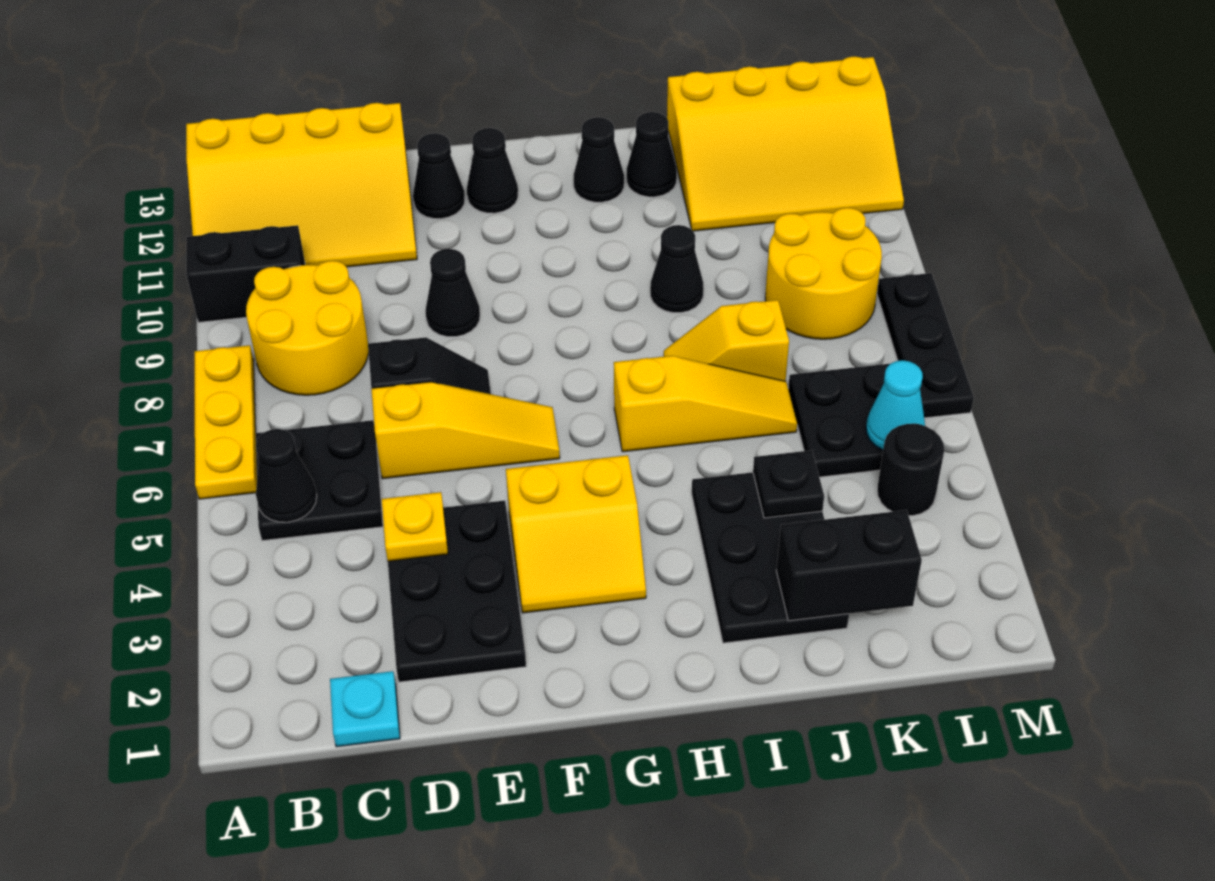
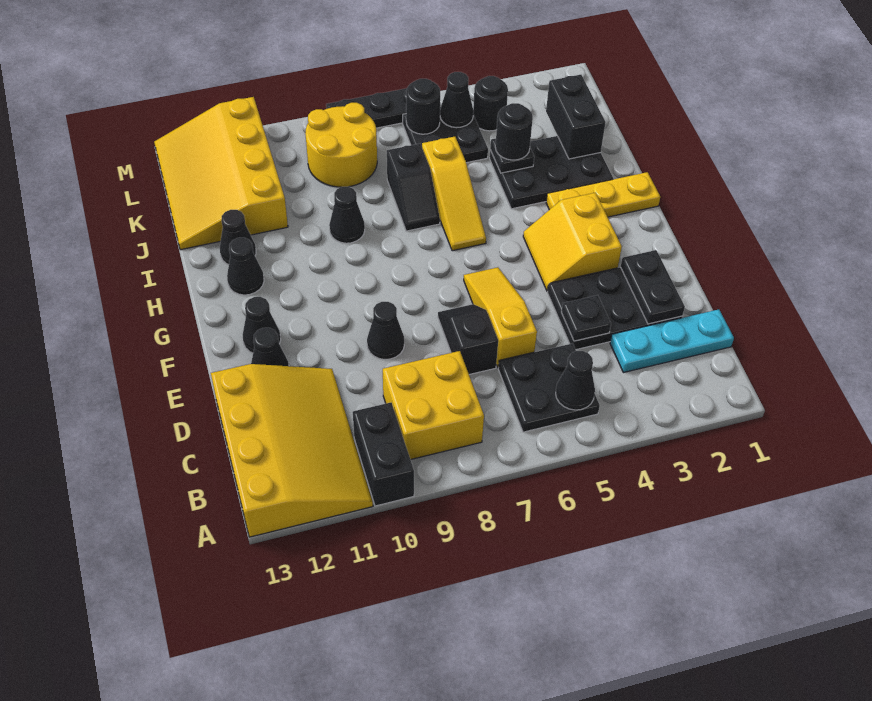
yellow 1x3 plate [195,345,257,499] -> yellow 1x3 plate moved to [546,172,660,217]
yellow 2x2 round brick [246,261,369,395] -> yellow 2x2 brick [383,351,484,460]
cyan 1x1 plate [330,671,400,747] -> cyan 1x3 plate [610,309,734,373]
none -> black 1x2 plate [621,250,685,324]
yellow 1x1 plate [382,492,448,561] -> black 1x1 plate [561,295,611,341]
yellow 2x2 slope [506,455,646,613] -> yellow 2x2 slope turned to [523,193,622,291]
yellow 1x3 slope [614,356,797,452] -> yellow 1x3 slope turned to [422,137,486,251]
yellow 1x2 slope [664,300,789,381] -> black 1x2 slope [387,144,440,231]
none -> black 1x1 round brick [495,103,533,160]
yellow 3x4 slope [667,56,904,231] -> yellow 3x4 slope turned to [154,97,288,250]
cyan 1x1 cone [866,360,925,450] -> black 1x1 cone [440,72,474,128]
none -> black 1x1 round brick [406,79,440,134]

